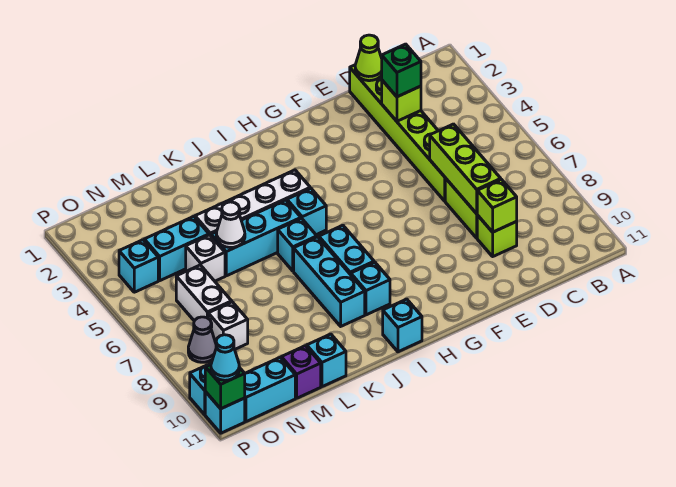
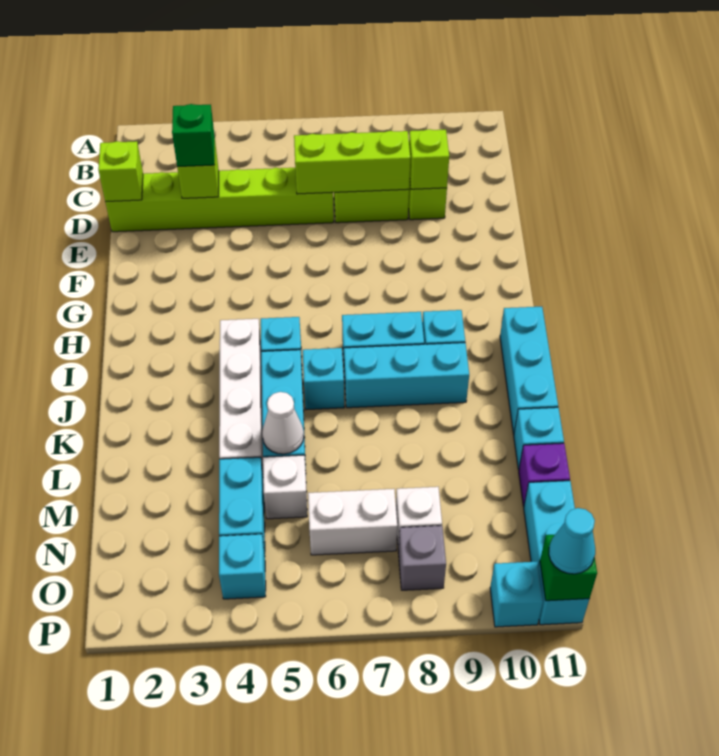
lime 1x1 cone [355,35,382,81] -> lime 1x1 brick [98,141,143,202]
cyan 1x1 brick [383,299,422,352] -> cyan 1x3 brick [500,307,558,434]
grey 1x1 cone [188,317,216,362] -> grey 1x1 brick [398,526,446,590]

